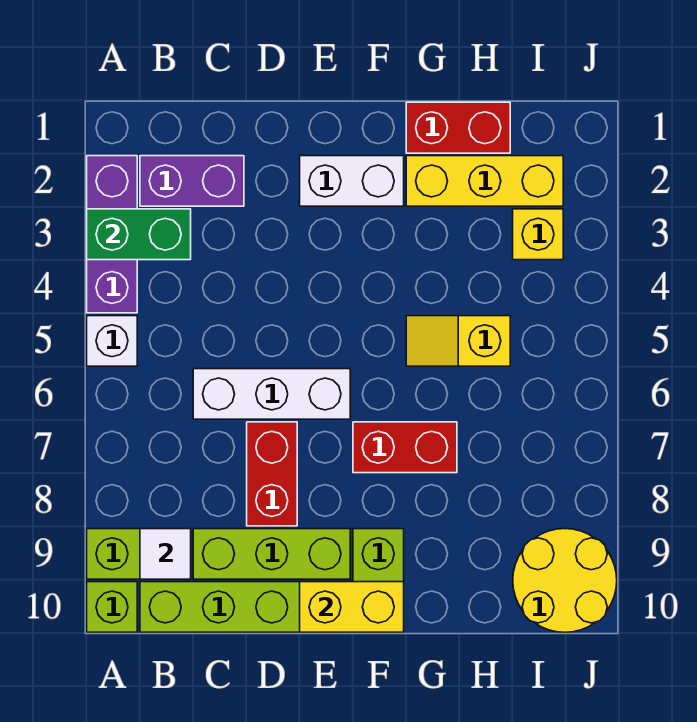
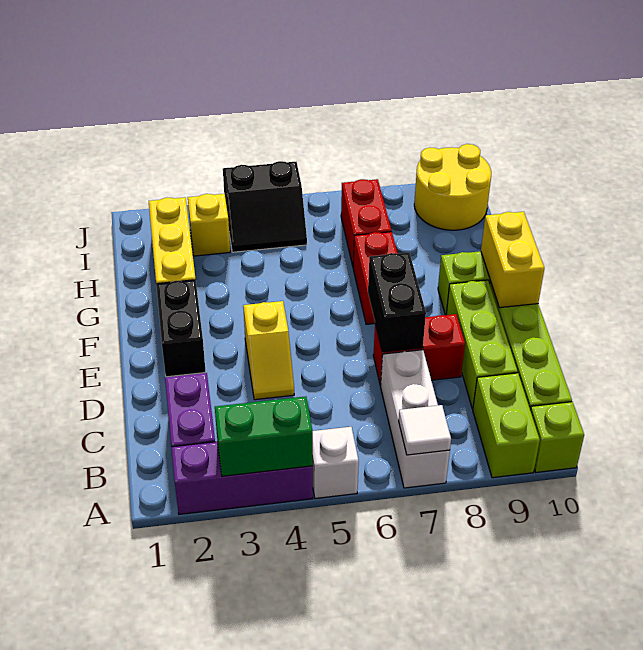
green 1x2 brick [87,209,191,260] -> green 1x2 brick turned to [215,397,313,476]
white 1x1 tile [140,529,191,579] -> white 1x1 tile moved to [399,405,451,455]
white 1x3 brick [193,369,350,419] -> white 1x3 brick moved to [381,350,450,488]
none -> black 1x2 brick [368,253,426,352]
white 1x2 brick [300,156,404,206] -> black 1x2 brick [156,280,206,377]
red 1x2 brick [406,102,510,153] -> red 1x2 brick moved to [341,179,392,266]
yellow 1x2 slope [406,316,510,366] -> yellow 1x2 slope moved to [243,301,294,400]
none -> black 2x2 slope [223,161,307,252]

